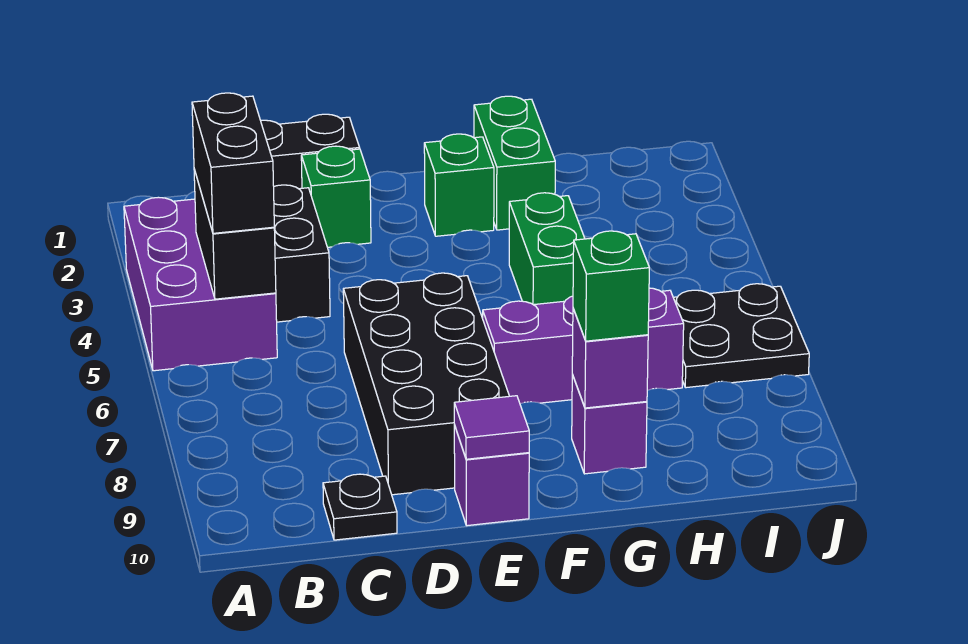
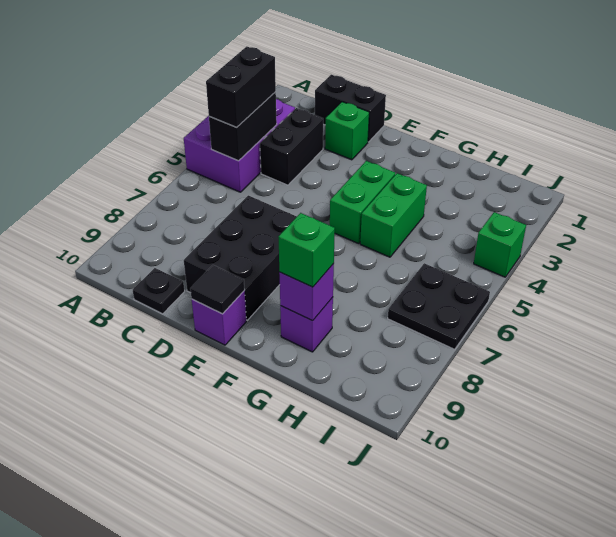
black 2x4 brick [343,273,509,495] -> black 2x3 brick [184,195,297,320]
purple 1x1 tile [454,396,529,459] -> black 1x1 tile [190,265,244,314]
green 1x1 brick [424,134,494,236] -> green 1x1 brick moved to [474,212,526,277]
purple 1x3 brick [483,288,684,404] -> none
green 1x2 brick [474,96,555,230] -> green 1x2 brick moved to [330,161,395,244]

